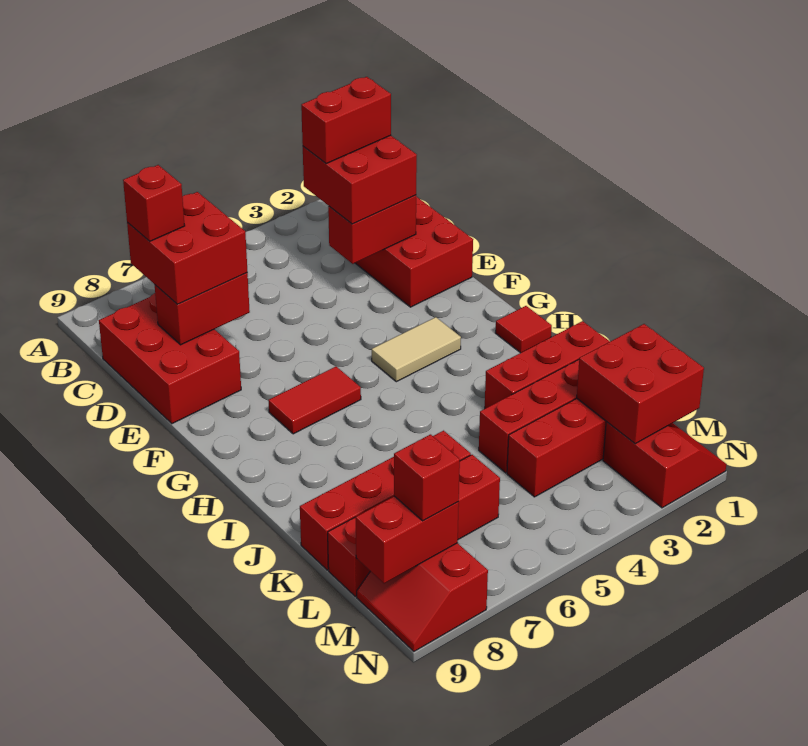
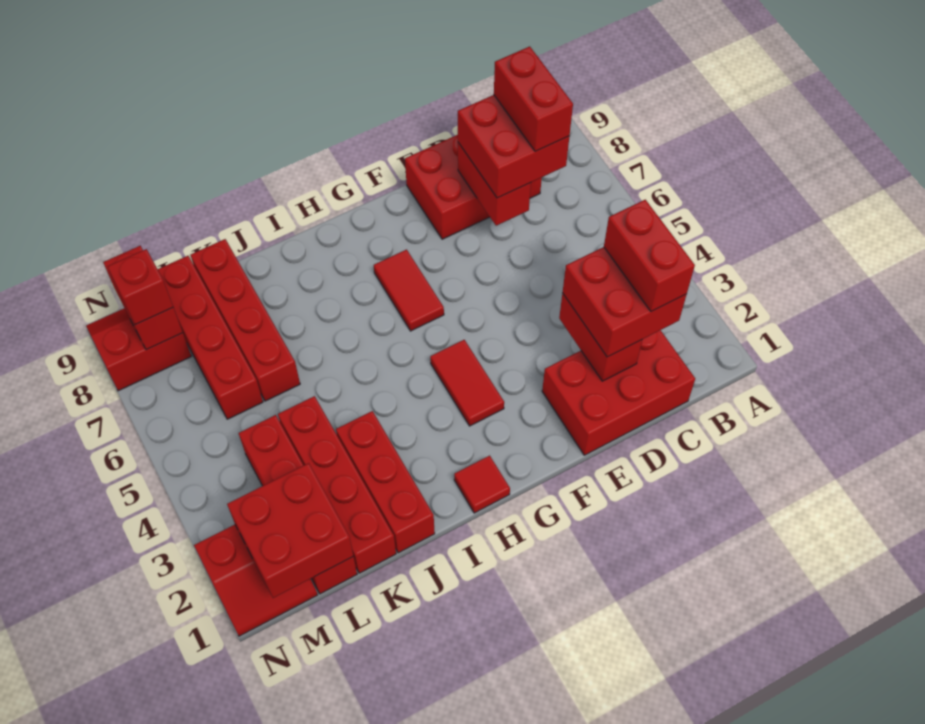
red 1x1 brick [123,165,185,241] -> red 1x2 brick [494,46,573,151]
tan 1x2 tile [372,317,461,382] -> red 1x2 tile [430,340,504,426]

